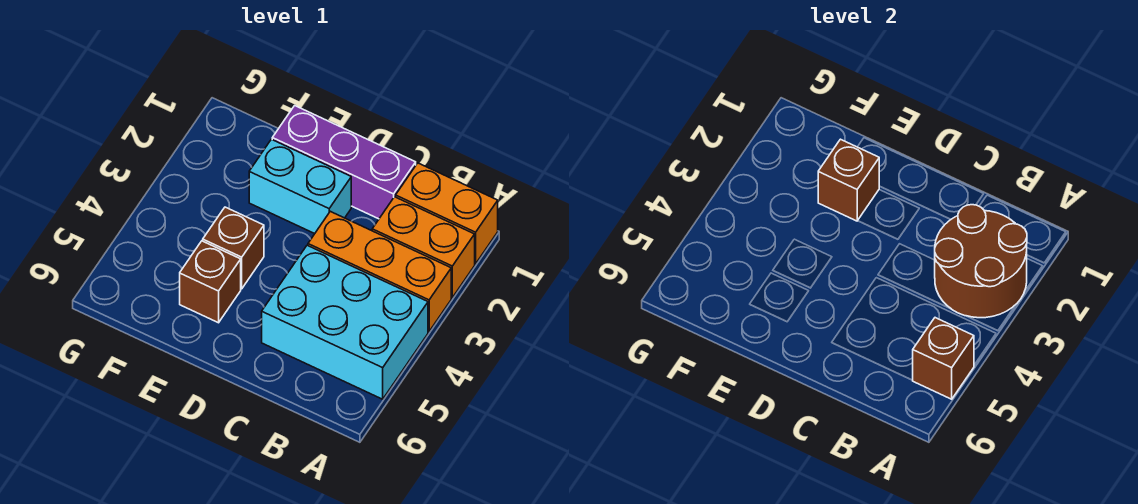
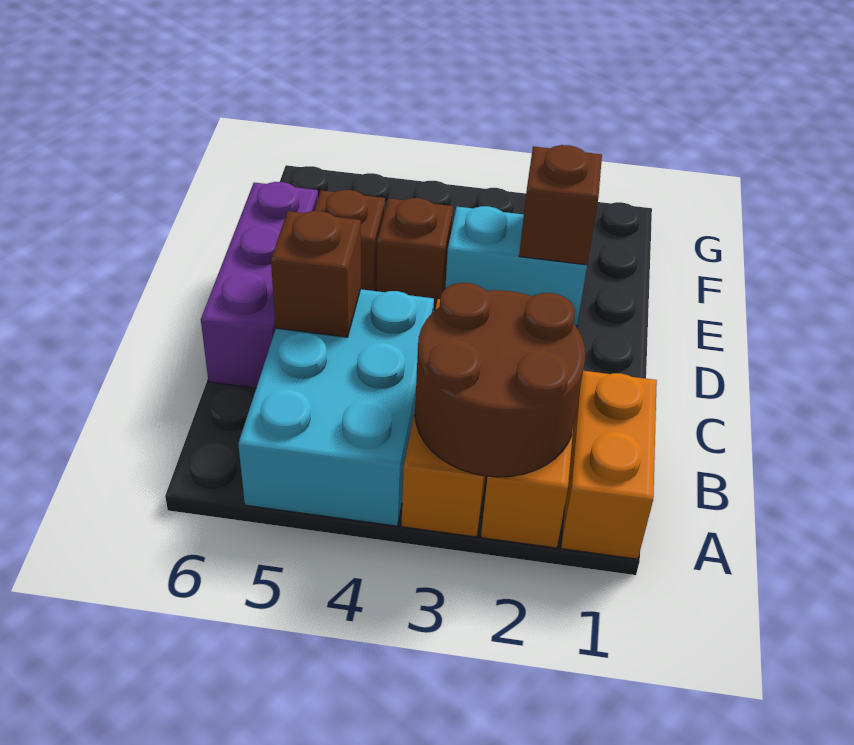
brown 1x1 brick [913,318,974,399] -> brown 1x1 brick moved to [271,211,361,337]
purple 1x3 brick [272,106,416,219] -> purple 1x3 brick moved to [201,182,318,388]
cyan 1x2 brick [249,139,351,234] -> cyan 1x2 brick turned to [445,206,587,327]

